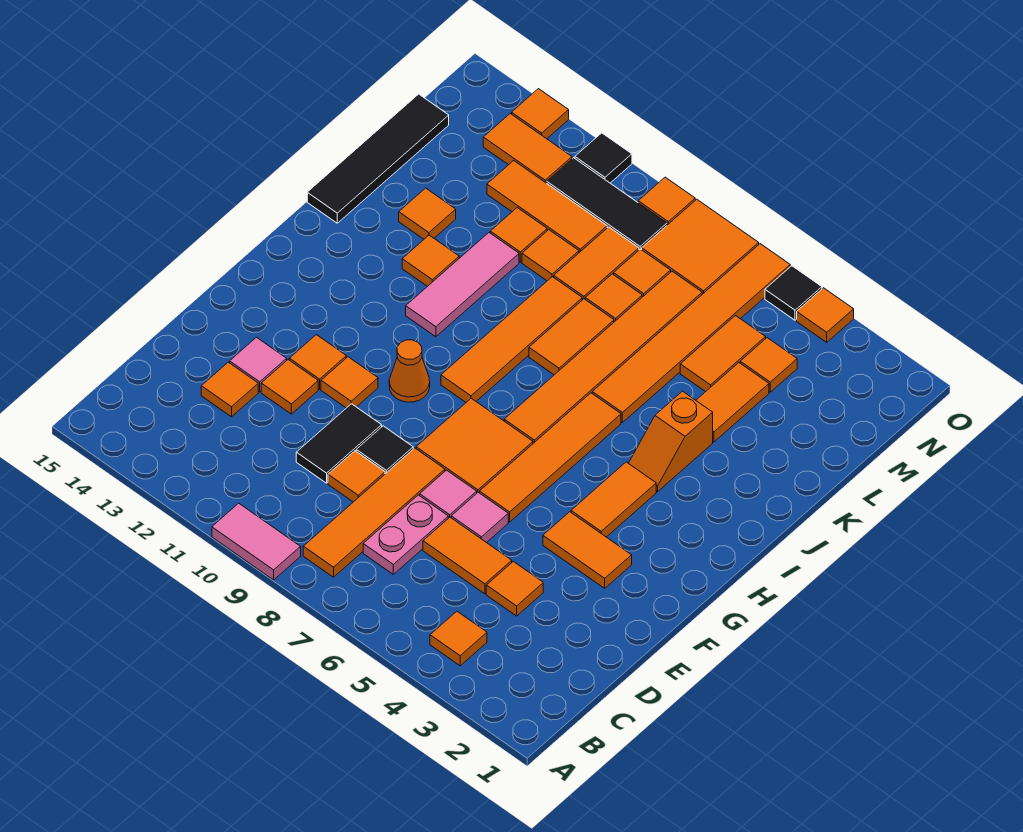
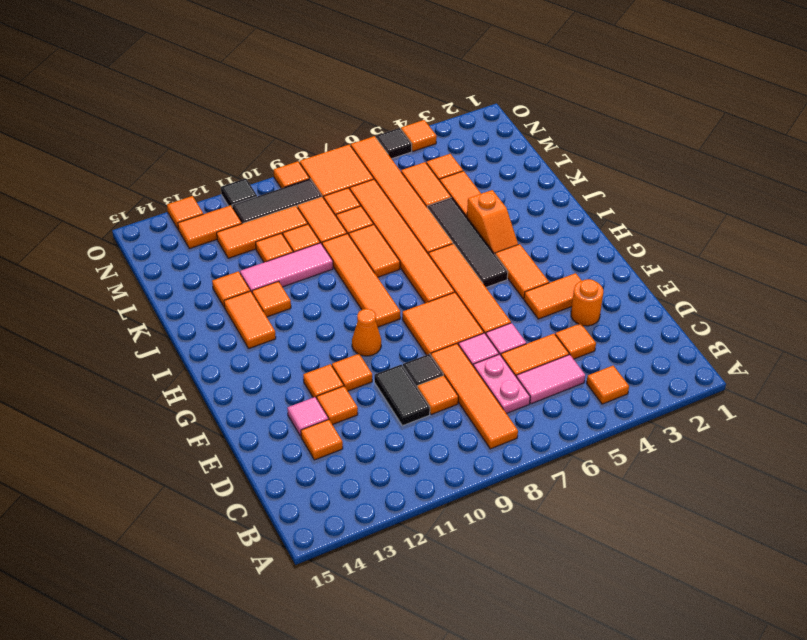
pink 1x2 tile [212,503,301,580] -> pink 1x2 tile moved to [516,355,585,404]
none -> orange 1x1 round brick [571,279,603,326]
pink 1x3 tile [406,233,519,337] -> pink 1x3 tile turned to [240,243,333,292]
none -> orange 1x2 tile [224,291,276,348]
black 1x4 tile [307,94,449,223] -> black 1x4 tile moved to [427,197,508,287]

